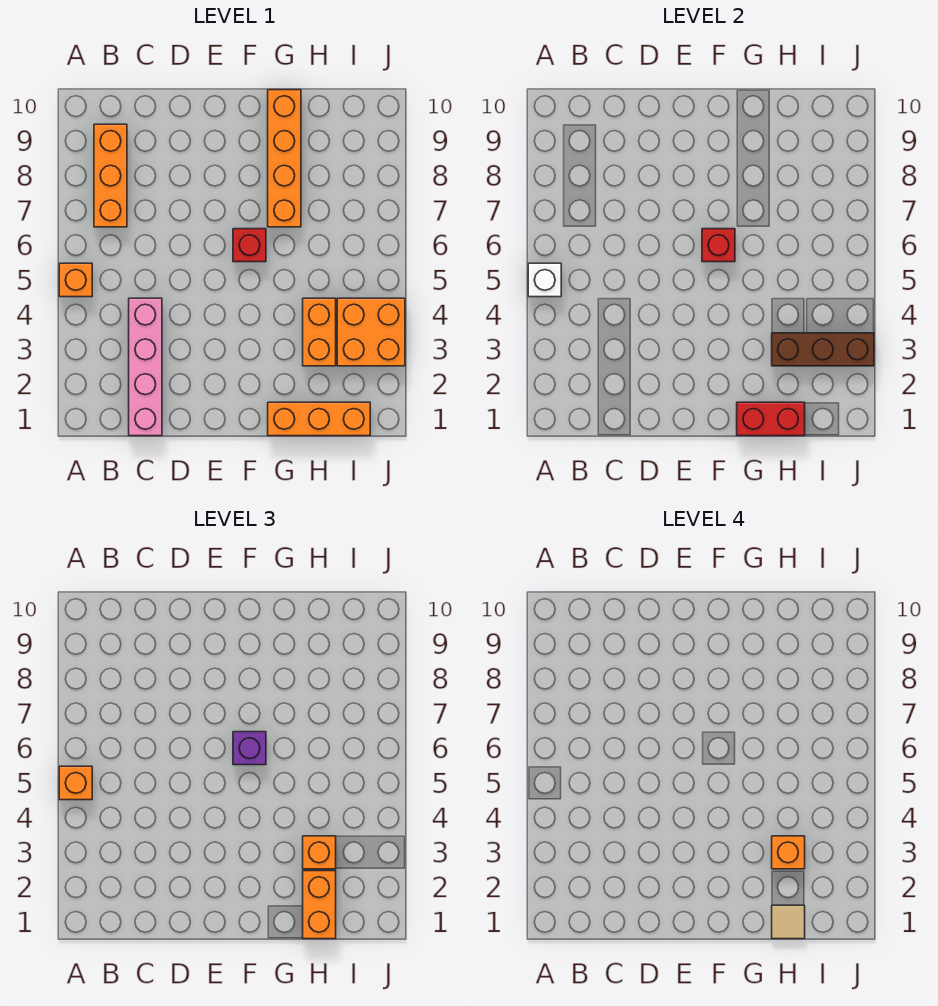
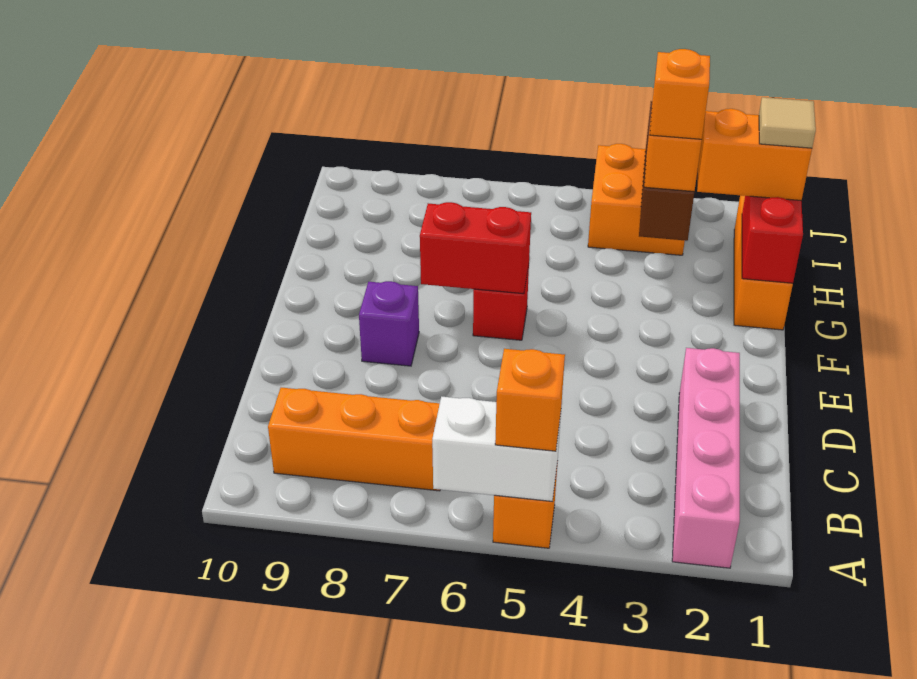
white 1x1 brick [528,263,561,297] -> white 1x2 brick [432,397,561,502]
pink 1x4 brick [129,298,162,436] -> pink 1x4 brick turned to [672,348,740,568]
red 1x1 brick [702,229,735,262] -> red 1x2 brick [420,202,531,294]
purple 1x1 brick [233,732,266,765] -> purple 1x1 brick moved to [359,281,419,366]
orange 1x4 brick [268,90,301,227] -> none
orange 1x2 brick [303,298,336,366] -> none

